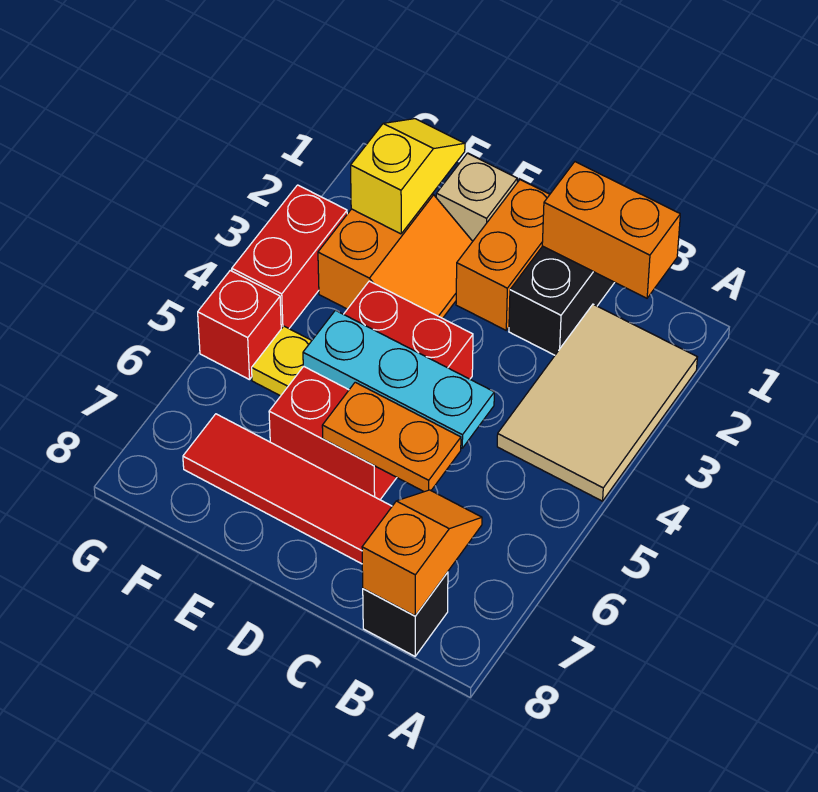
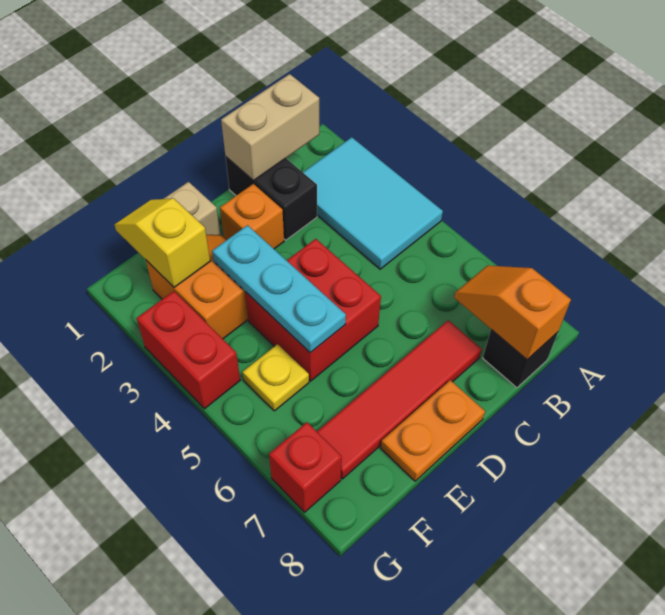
tan 2x3 tile [497,304,697,501] -> cyan 2x3 tile [303,137,443,269]
orange 1x2 brick [542,162,680,298] -> tan 1x2 brick [221,74,319,181]
cyan 1x3 plate [303,310,494,448] -> cyan 1x3 plate turned to [212,225,346,353]
orange 1x2 plate [322,382,461,492] -> orange 1x2 plate moved to [381,380,485,481]
orange 1x2 brick [456,180,550,330] -> orange 1x1 brick [220,184,284,249]
red 2x3 brick [269,281,473,500] -> red 2x2 brick [245,239,381,381]
red 1x1 brick [198,271,281,380] -> red 1x1 brick moved to [269,422,342,512]

